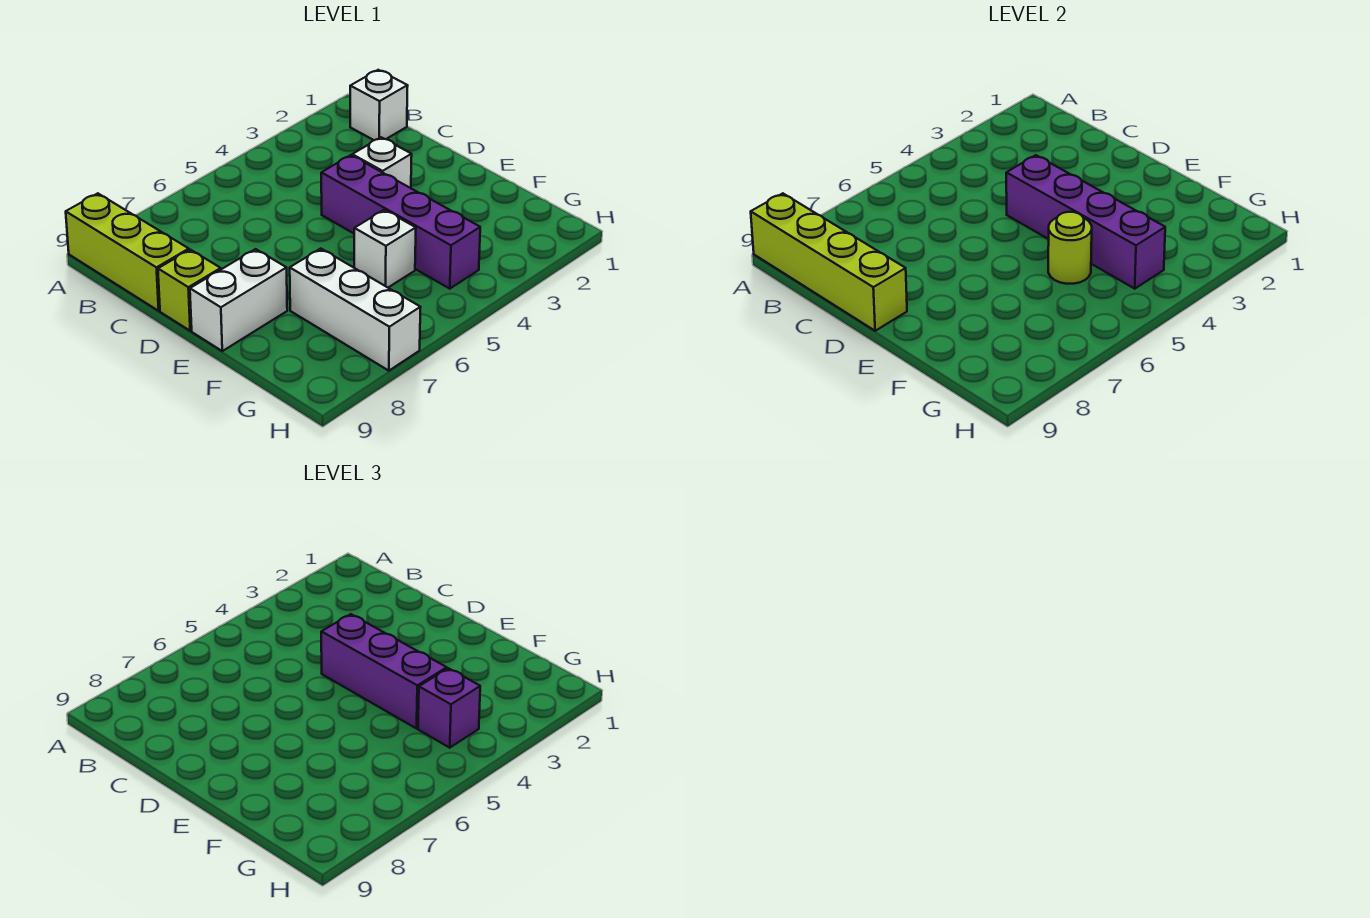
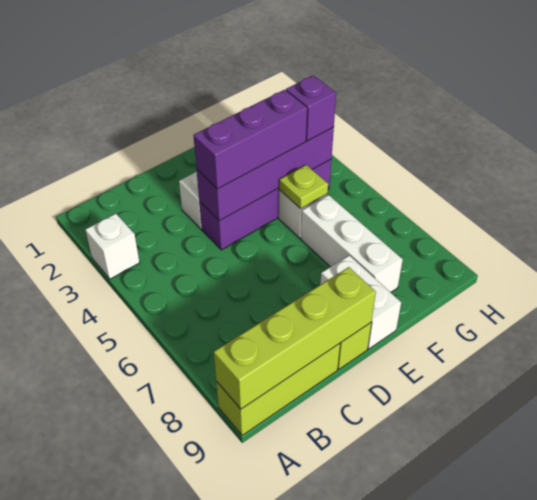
white 1x1 brick [350,70,408,140] -> white 1x1 brick moved to [85,214,140,279]
lime 1x1 round brick [1048,212,1092,284] -> lime 1x1 plate [279,165,328,209]
white 1x3 brick [290,249,421,371] -> white 1x3 brick turned to [301,195,403,292]

